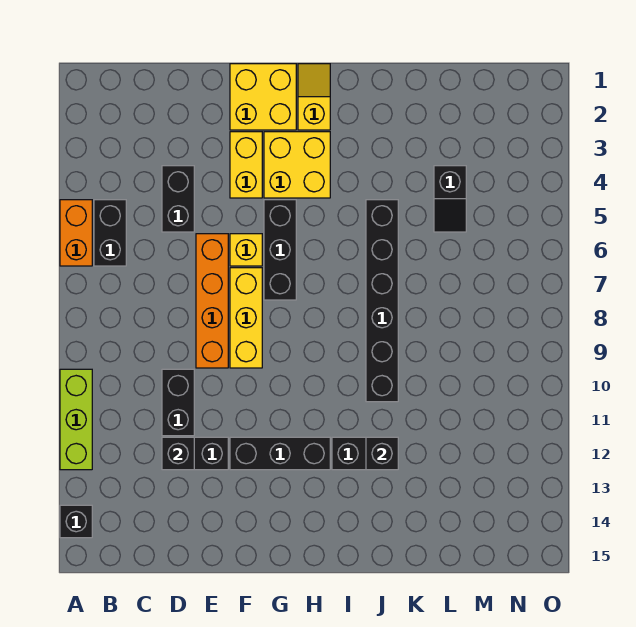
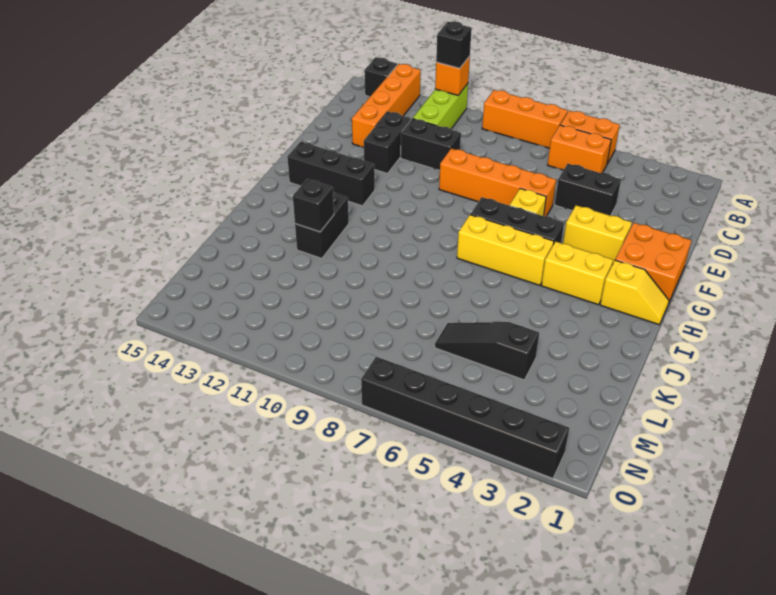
none -> orange 1x3 brick [482,90,568,148]
lime 1x3 brick [60,369,92,470] -> lime 1x3 brick turned to [413,84,468,129]
none -> orange 1x1 brick [435,56,470,95]
none -> orange 1x4 brick [352,64,421,147]
black 1x2 brick [94,200,126,266] -> orange 1x2 brick [548,125,611,173]
black 1x1 brick [162,437,194,470] -> black 1x1 brick moved to [436,21,472,68]
yellow 2x2 brick [230,64,296,130] -> orange 2x2 brick [615,223,692,302]
yellow 1x3 brick [230,268,262,368] -> yellow 1x3 brick moved to [457,215,554,285]
black 1x3 brick [230,437,330,470] -> black 1x3 brick turned to [287,142,375,206]
yellow 2x2 brick [264,132,330,198] -> yellow 1x2 brick [541,242,613,305]
black 1x6 brick [366,200,398,402] -> black 1x6 brick moved to [361,357,569,478]
black 1x2 slope [434,166,466,232] -> black 1x3 slope [435,322,539,380]

